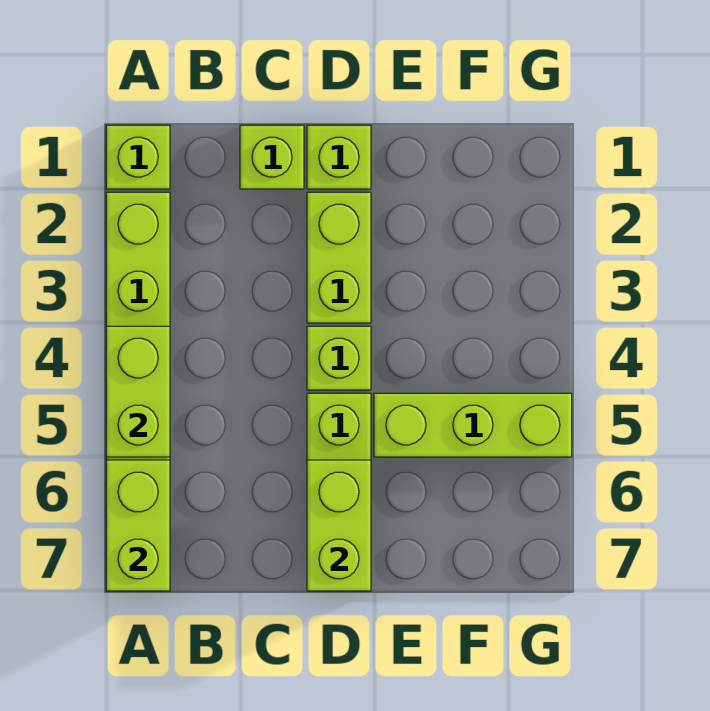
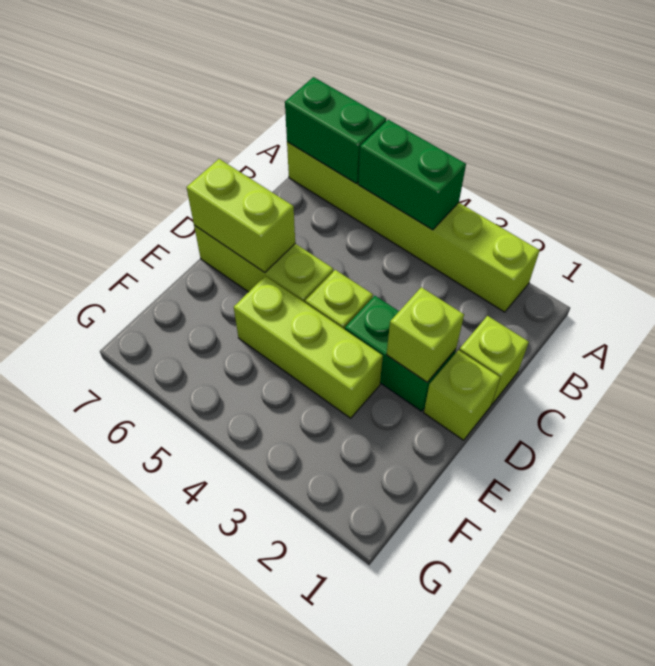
lime 1x1 brick [106,125,170,189] -> lime 1x1 brick moved to [386,287,464,382]
lime 1x2 brick [106,326,170,457] -> green 1x2 brick [358,120,466,230]
lime 1x2 brick [106,460,170,591] -> green 1x2 brick [285,77,386,183]
lime 1x2 brick [307,192,371,323] -> green 1x2 brick [345,296,456,411]
lime 1x3 brick [374,393,572,457] -> lime 1x3 brick turned to [234,276,383,418]

